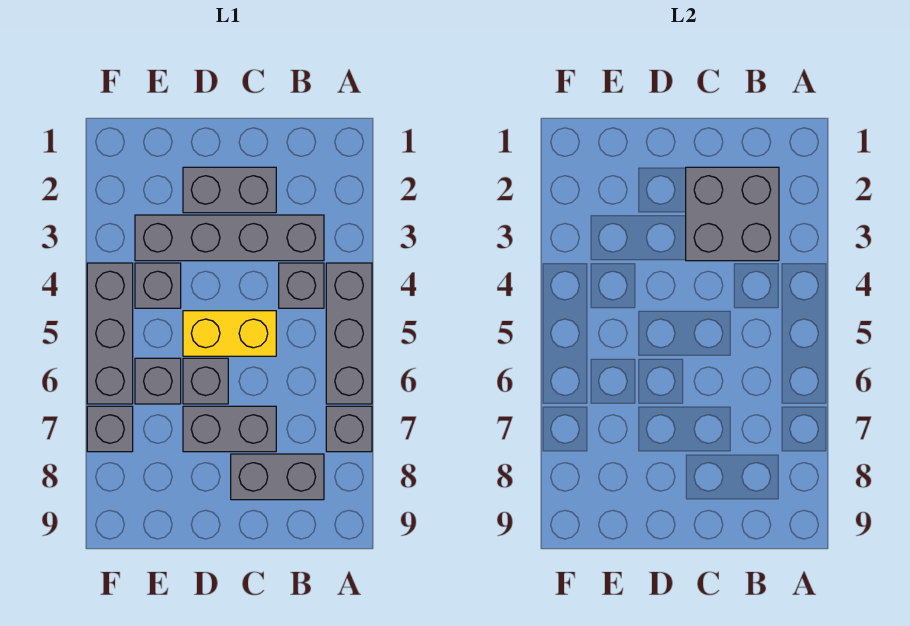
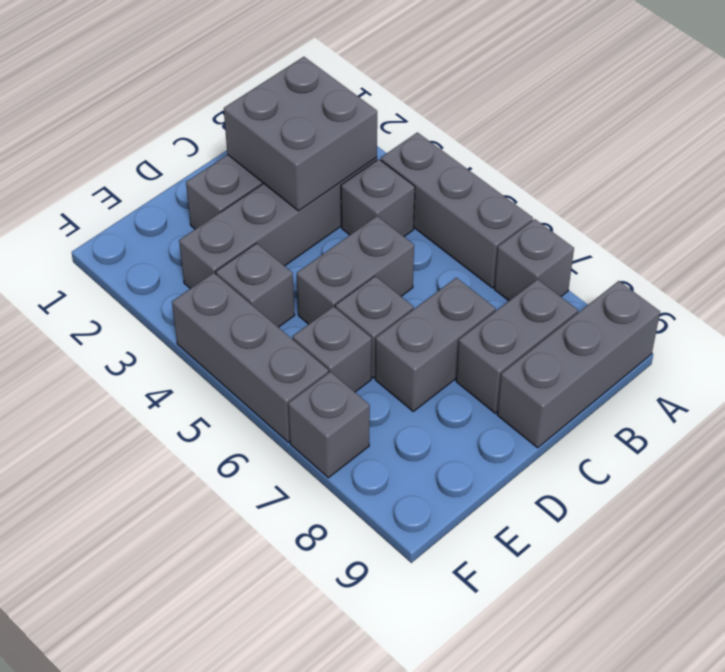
none -> grey 1x3 brick [497,281,660,448]
yellow 1x2 brick [183,311,276,356] -> grey 1x2 brick [297,216,414,324]

